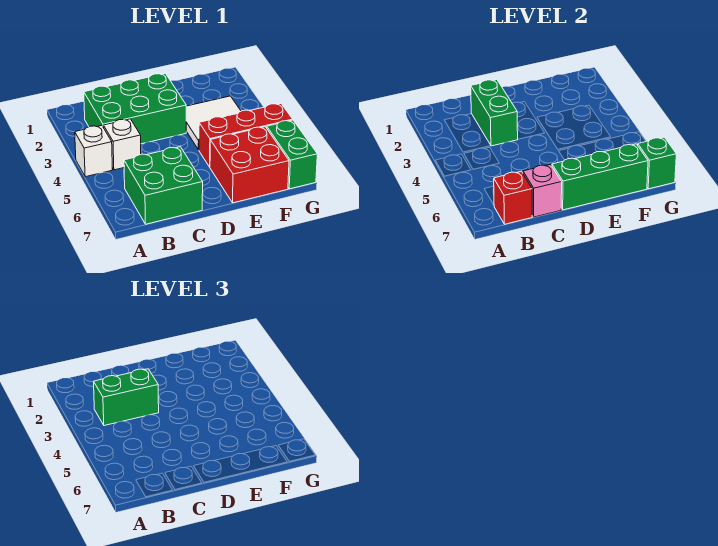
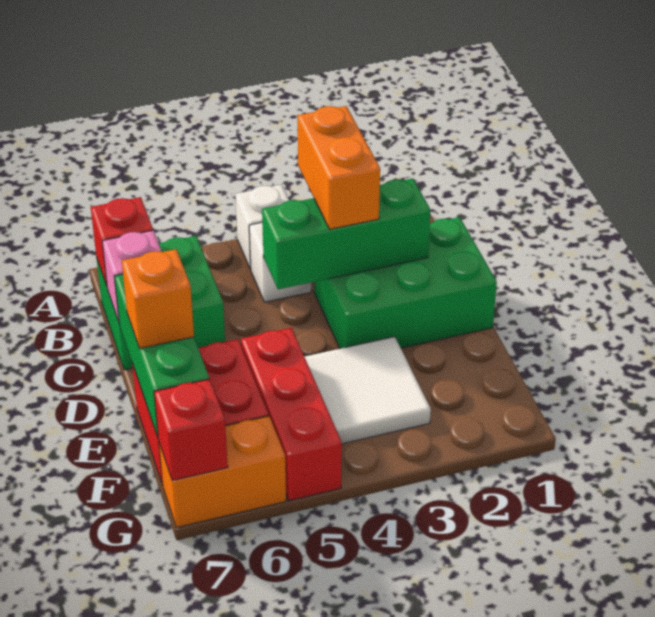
green 2x3 brick [84,73,186,144] -> green 2x3 brick turned to [314,217,497,349]
green 1x2 brick [94,369,159,426] -> orange 1x2 brick [297,106,380,229]
green 1x2 brick [471,80,518,146] -> green 1x3 brick [262,178,430,289]
none -> orange 1x1 brick [122,249,194,349]
green 1x2 brick [267,120,317,189] -> orange 1x2 brick [159,416,286,528]
green 1x1 brick [638,137,676,189] -> red 1x1 brick [154,379,228,480]

